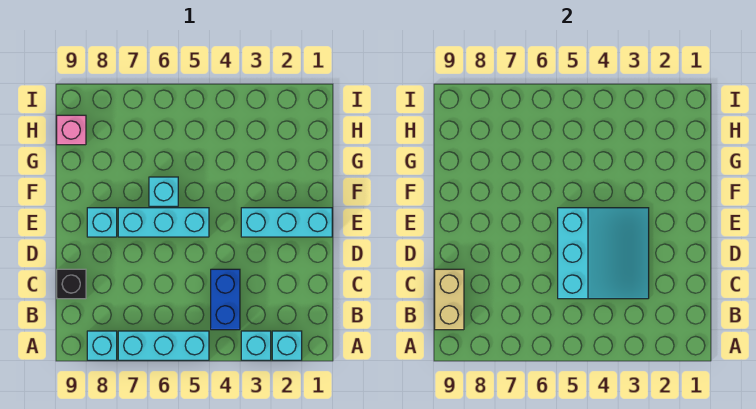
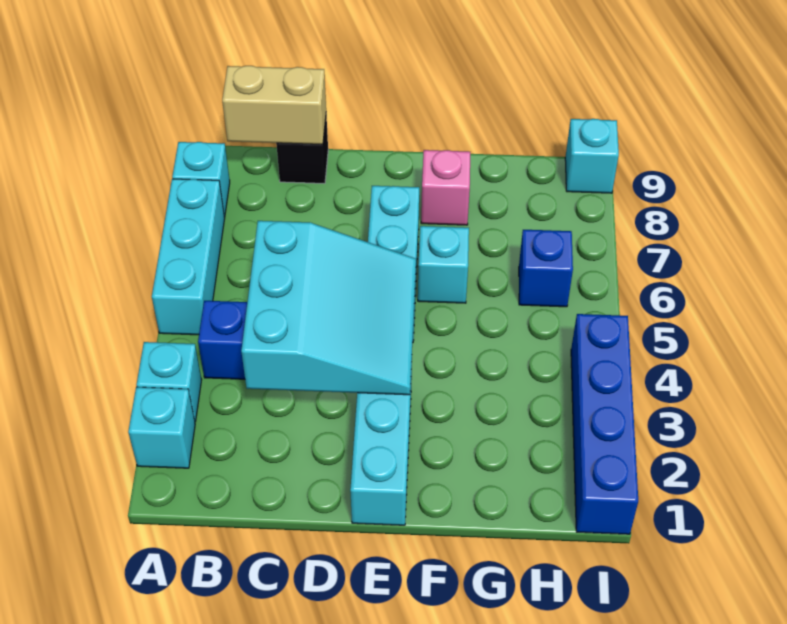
cyan 3x3 slope [558,208,649,299] -> cyan 3x3 slope turned to [241,221,416,395]
cyan 1x1 brick [87,208,117,237] -> cyan 1x1 brick moved to [565,119,619,193]
none -> blue 1x1 brick [519,230,573,307]
pink 1x1 brick [57,115,86,145] -> pink 1x1 brick moved to [421,150,470,225]
none -> blue 1x4 brick [571,314,638,534]

